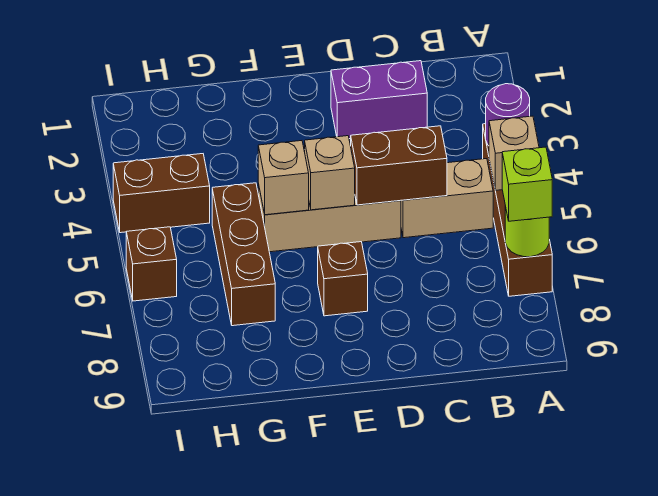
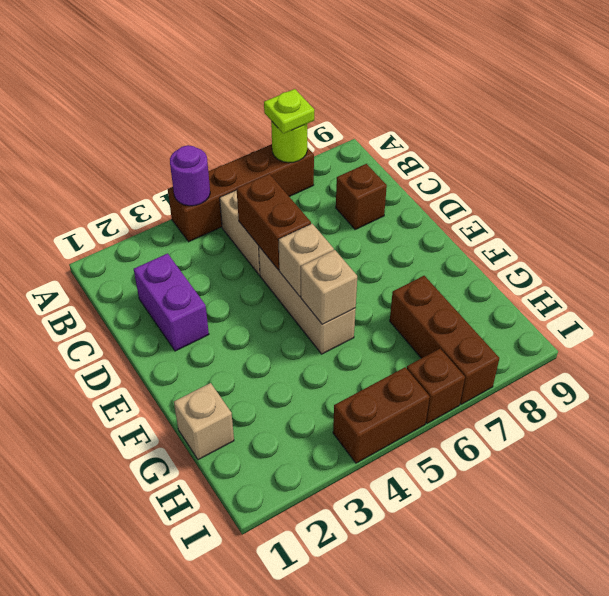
tan 1x1 brick [489,116,539,190] -> tan 1x1 brick moved to [174,383,234,460]
lime 1x1 brick [502,147,552,221] -> lime 1x1 plate [264,89,314,134]
brown 1x1 brick [318,242,368,316] -> brown 1x1 brick moved to [336,164,387,230]
brown 1x3 brick [212,183,275,326] -> brown 1x3 brick turned to [390,276,499,404]
brown 1x2 brick [113,154,210,233] -> brown 1x2 brick turned to [333,367,430,463]

